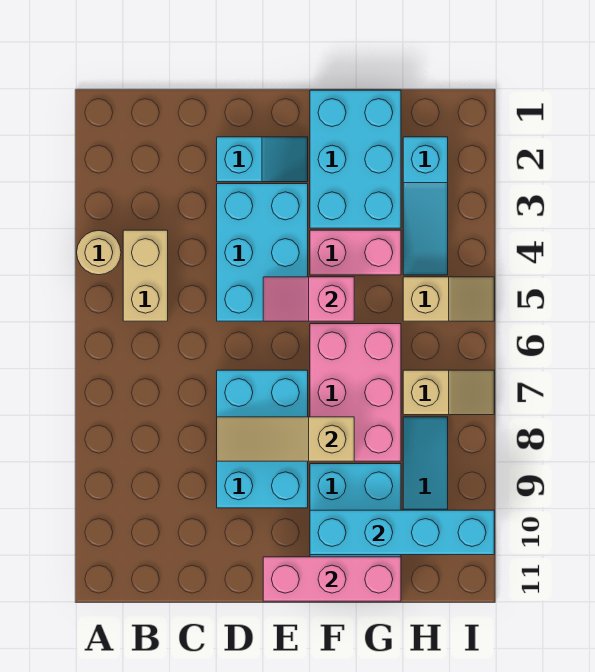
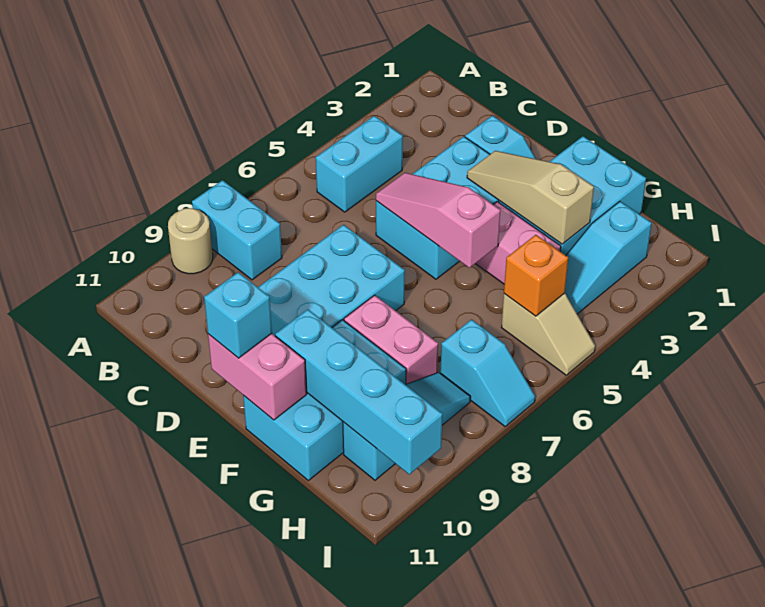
tan 1x1 round brick [77,230,121,275] -> tan 1x1 round brick moved to [168,208,213,274]
none -> cyan 1x2 brick [192,180,282,280]
tan 1x2 brick [123,230,168,321] -> cyan 1x2 brick [316,116,403,212]
tan 1x3 slope [217,417,354,461] -> tan 1x3 slope moved to [467,151,594,244]
pink 1x2 slope [263,277,354,321] -> pink 1x3 slope [376,173,501,268]
pink 1x3 brick [263,557,401,601] -> pink 1x2 brick [208,334,307,420]
none -> cyan 1x1 brick [204,272,272,358]
pink 2x3 brick [310,324,401,461] -> pink 1x2 brick [344,295,438,384]
none -> orange 1x1 brick [504,235,568,316]
tan 1x2 slope [403,370,494,415] -> cyan 1x2 slope [440,320,535,426]

